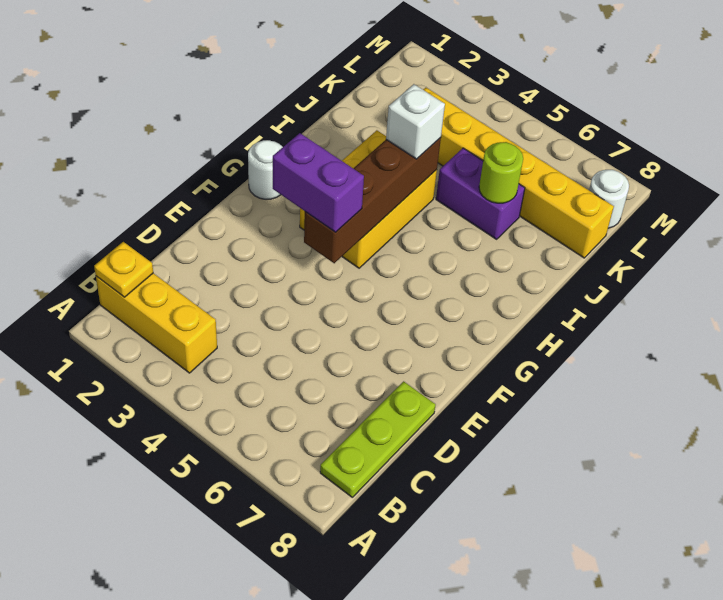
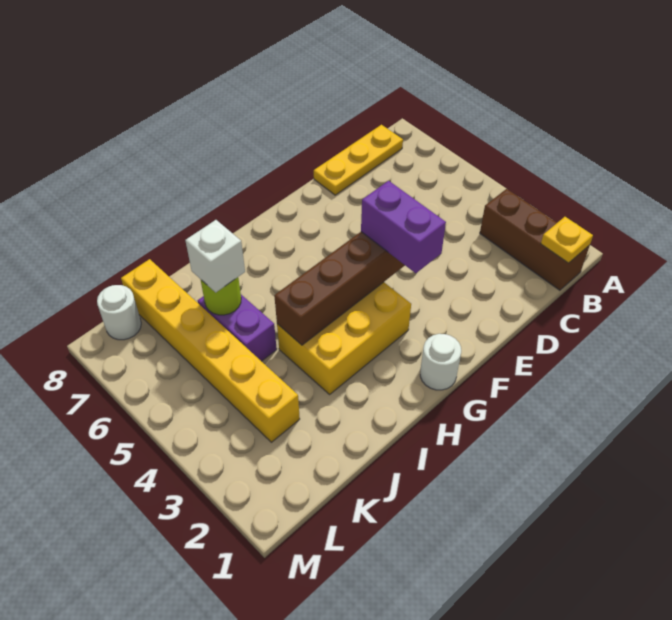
yellow 1x3 brick [96,273,217,373] -> brown 1x3 brick [480,189,590,290]
lime 1x3 plate [320,381,435,497] -> yellow 1x3 plate [314,125,403,195]
white 1x1 brick [386,84,445,159] -> white 1x1 brick moved to [185,220,245,292]

